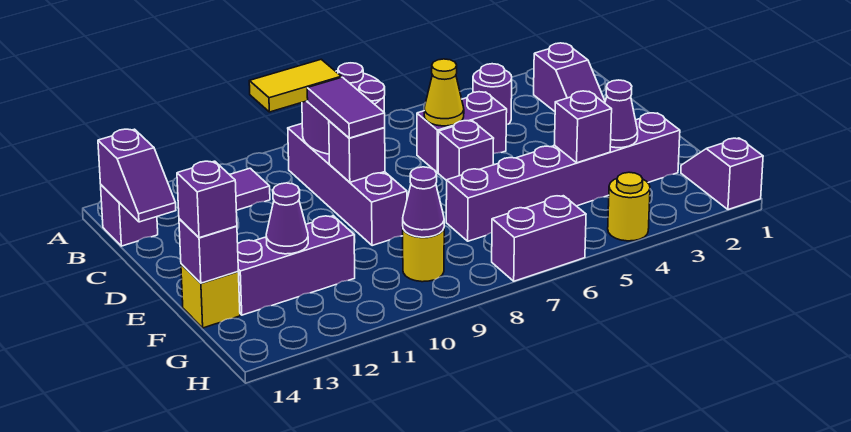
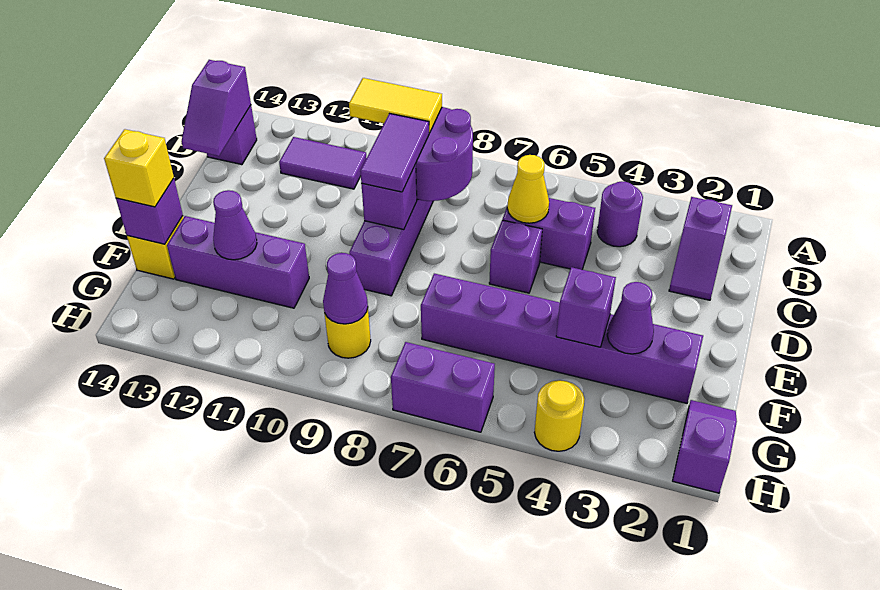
purple 1x1 brick [177,161,237,238] -> yellow 1x1 brick [104,129,174,207]

